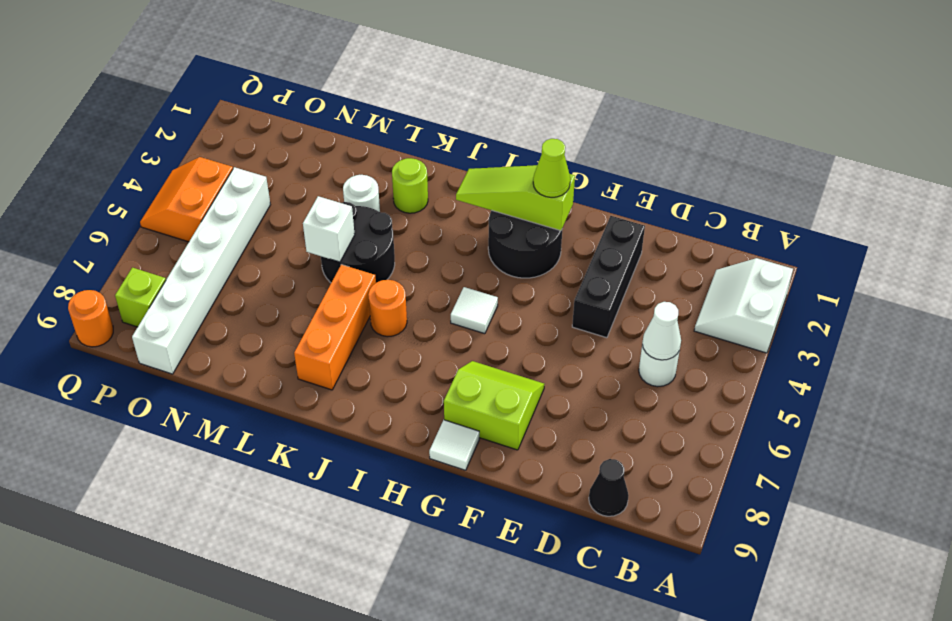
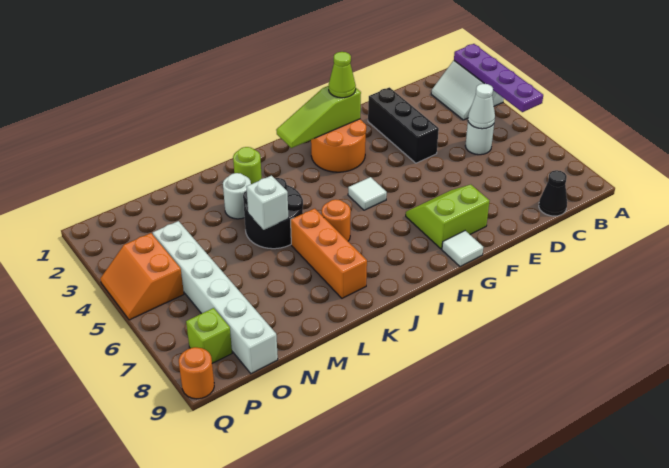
none -> purple 1x4 plate [454,44,543,112]
black 2x2 round brick [488,210,562,278] -> orange 2x2 round brick [311,119,366,172]

